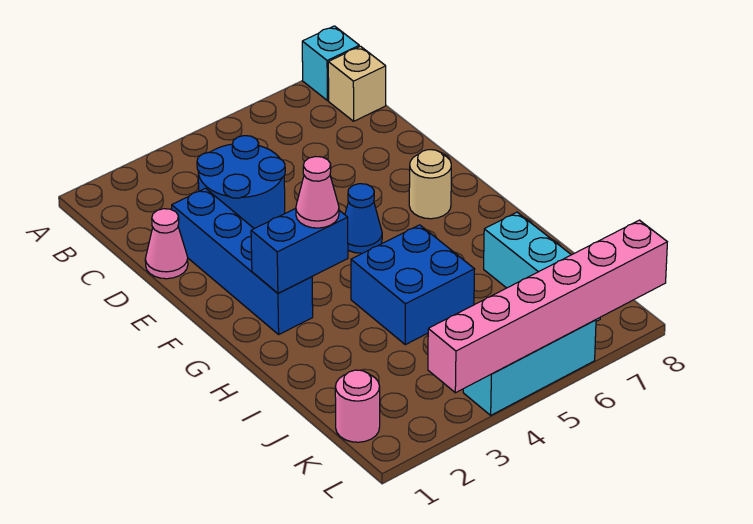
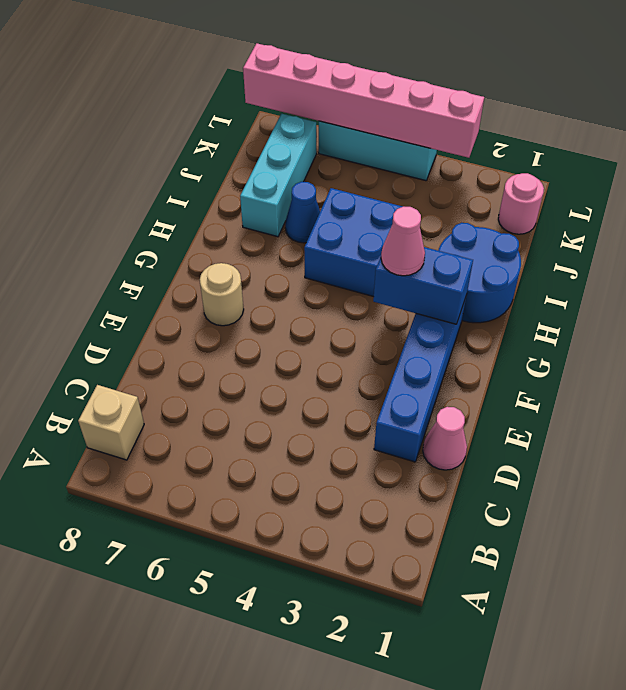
cyan 1x1 brick [302,26,359,101] -> none
blue 2x2 round brick [197,136,285,229] -> blue 2x2 round brick moved to [438,223,521,323]
blue 1x1 cone [345,184,382,253] -> blue 1x1 cone moved to [285,182,320,243]

